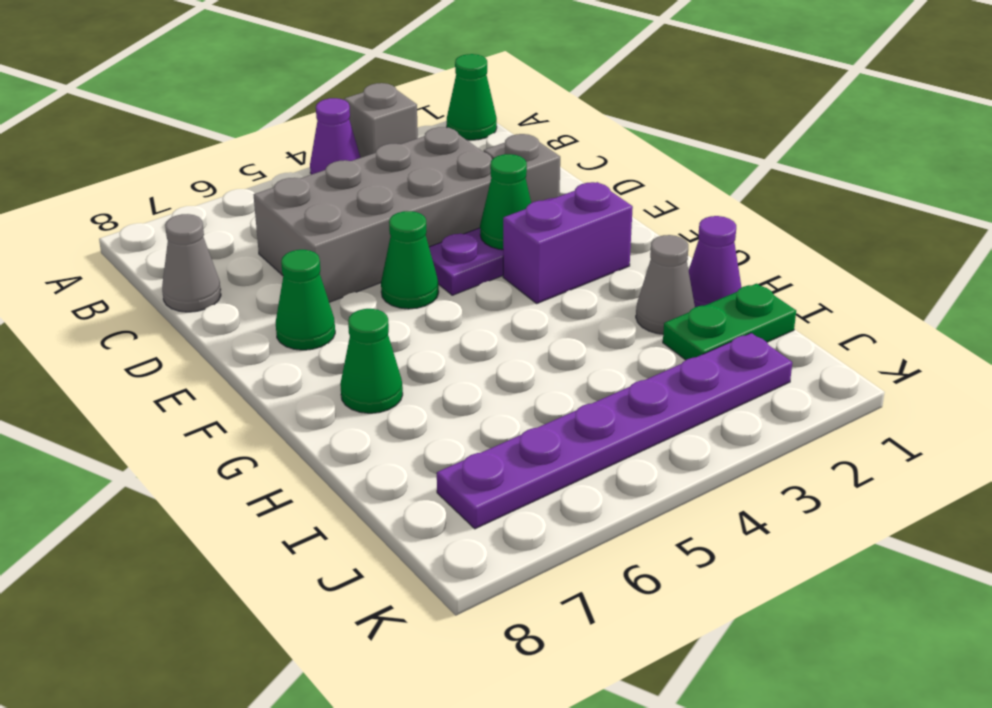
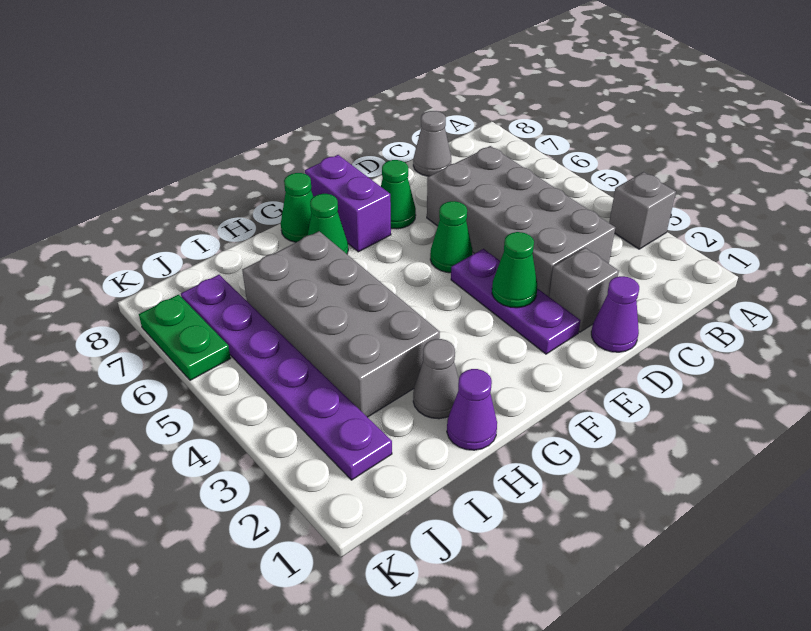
green 1x1 cone [447,54,497,140] -> green 1x1 cone moved to [281,173,313,242]
purple 1x1 cone [310,98,360,175] -> purple 1x1 cone moved to [591,276,639,352]
purple 1x2 brick [503,182,633,303] -> purple 1x2 brick moved to [305,155,391,252]
none -> grey 2x4 brick [242,231,440,417]
green 1x2 plate [663,284,796,360] -> green 1x2 plate moved to [139,295,231,380]

